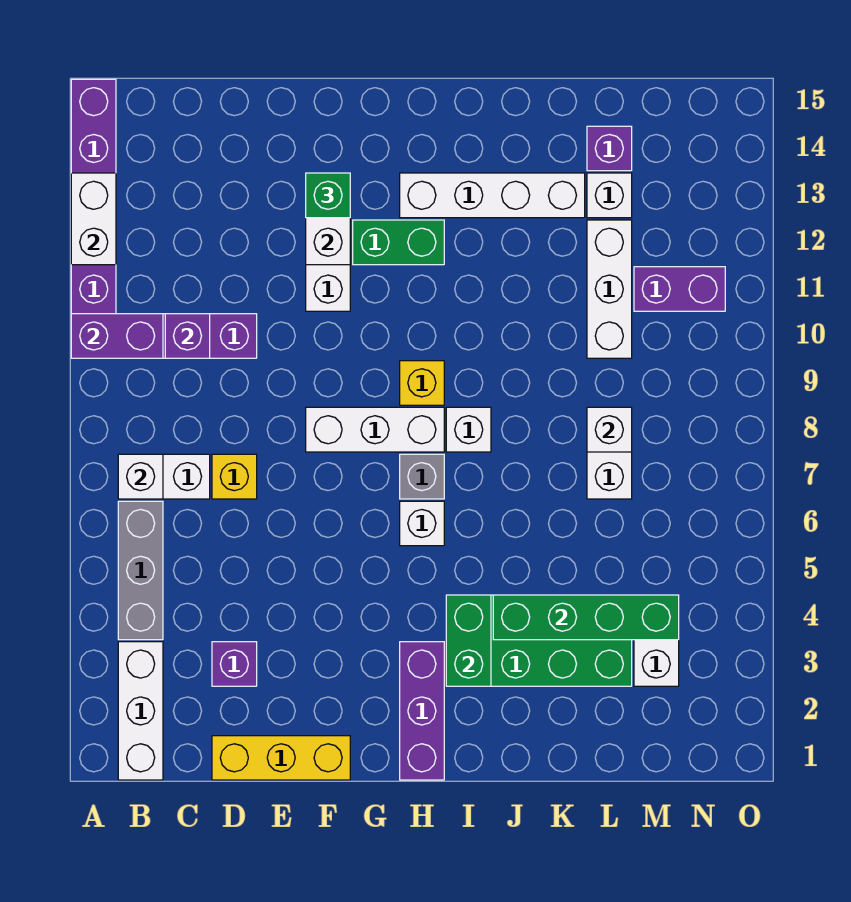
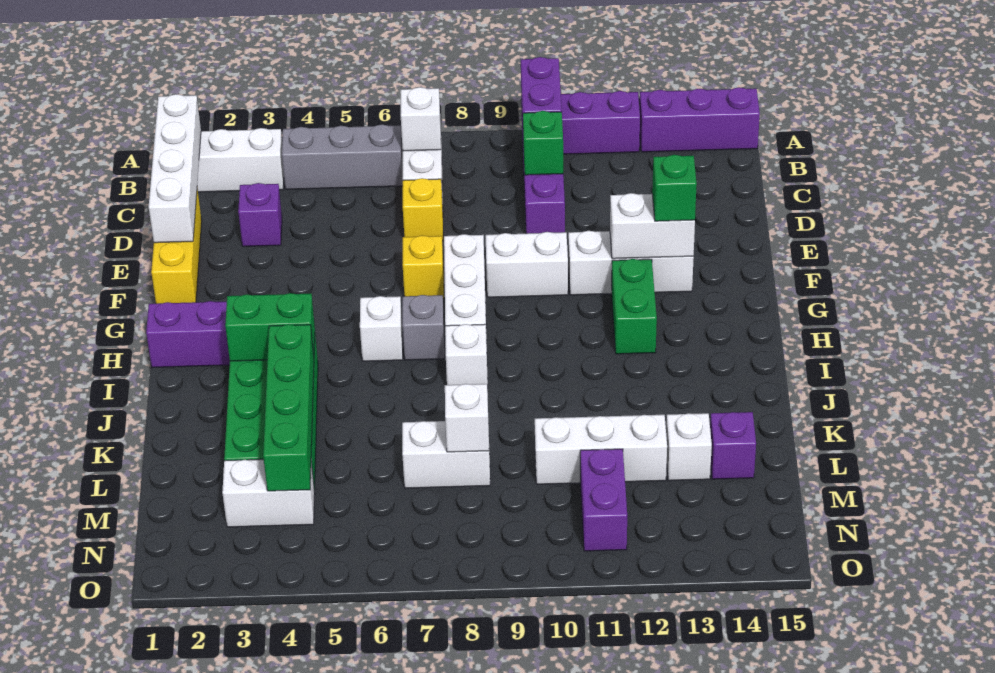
white 1x2 brick [71,173,116,265] -> white 1x2 brick moved to [486,232,568,297]
purple 1x1 brick [165,314,210,358] -> green 1x1 brick [523,111,563,175]
yellow 1x1 brick [400,361,444,405] -> yellow 1x1 brick moved to [403,235,444,299]
white 1x4 brick [400,173,585,218] -> white 1x4 brick moved to [149,94,201,243]

